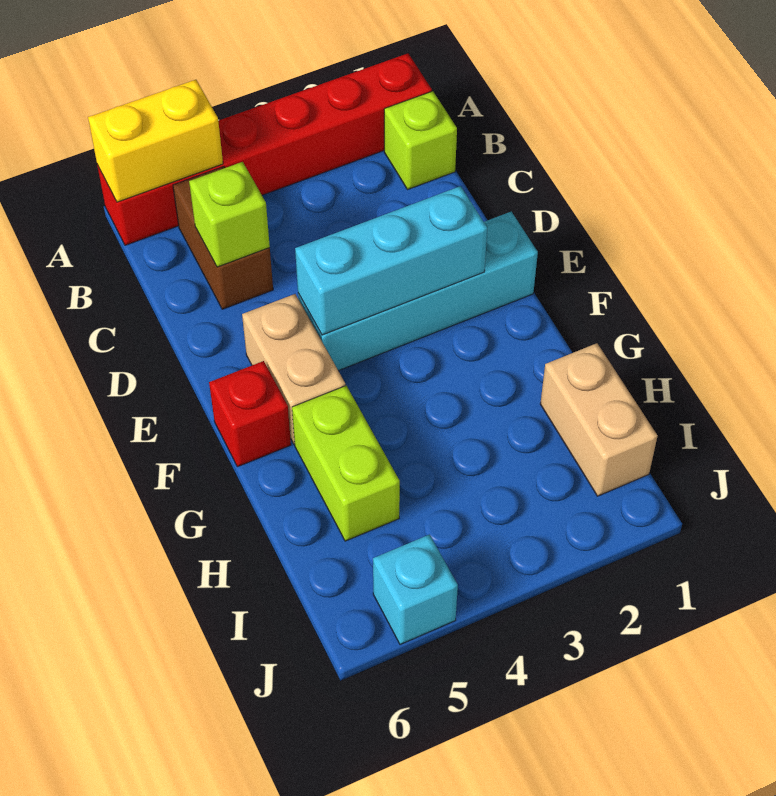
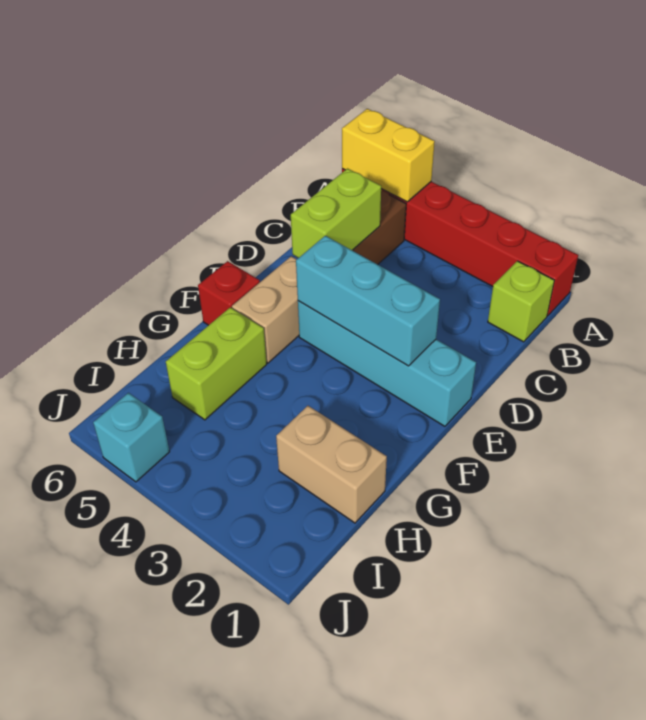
lime 1x1 brick [189,162,270,267] -> lime 1x2 brick [291,169,381,258]
tan 1x2 brick [540,343,657,496] -> tan 1x2 brick turned to [276,406,387,523]

